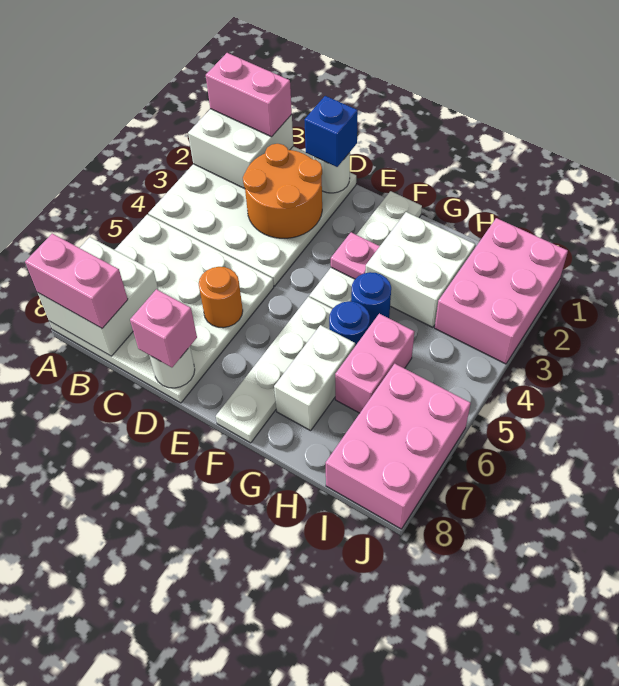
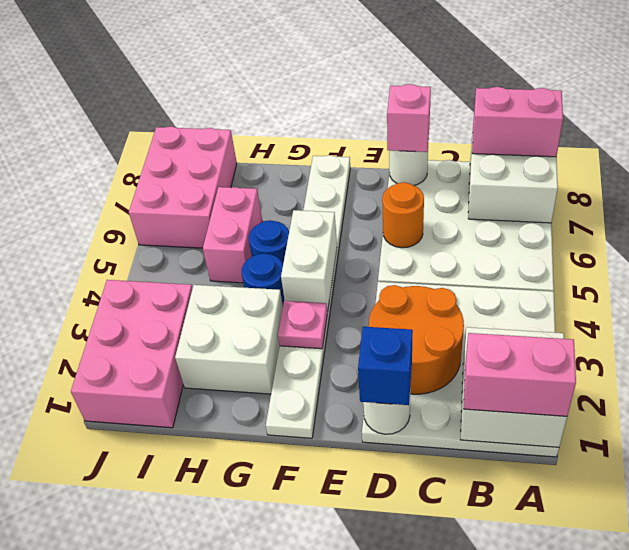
white 1x2 brick [274,325,355,431] -> white 1x2 brick moved to [281,210,337,312]

